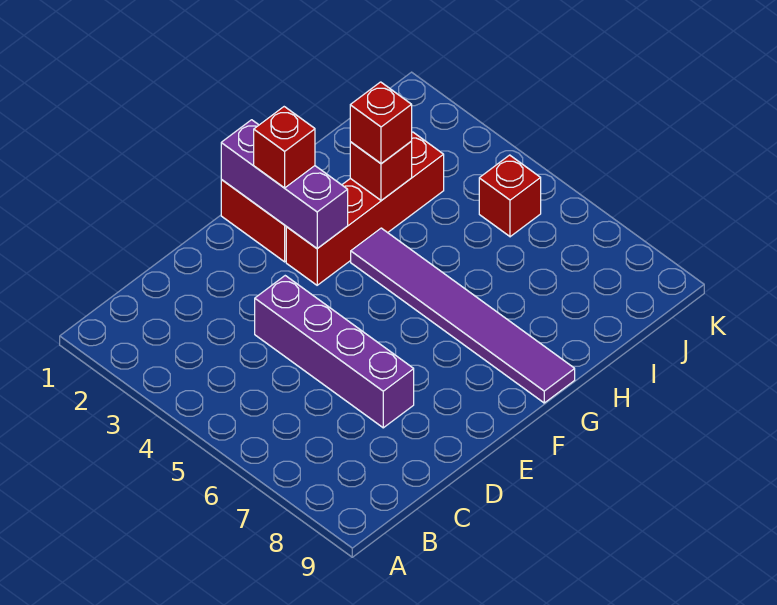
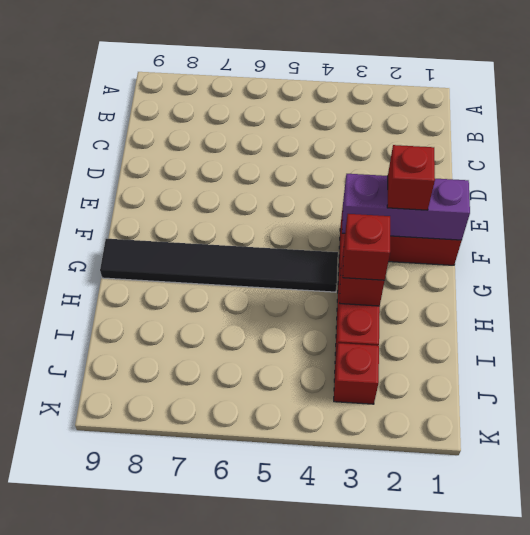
purple 1x4 brick [255,276,414,428] -> none
purple 1x6 tile [351,228,575,403] -> black 1x6 tile [100,239,338,292]
red 1x1 brick [479,155,541,237] -> red 1x1 brick moved to [334,343,379,404]

